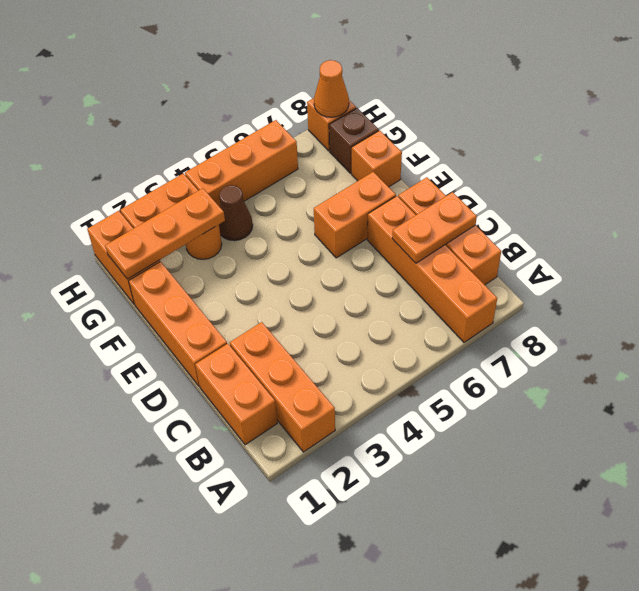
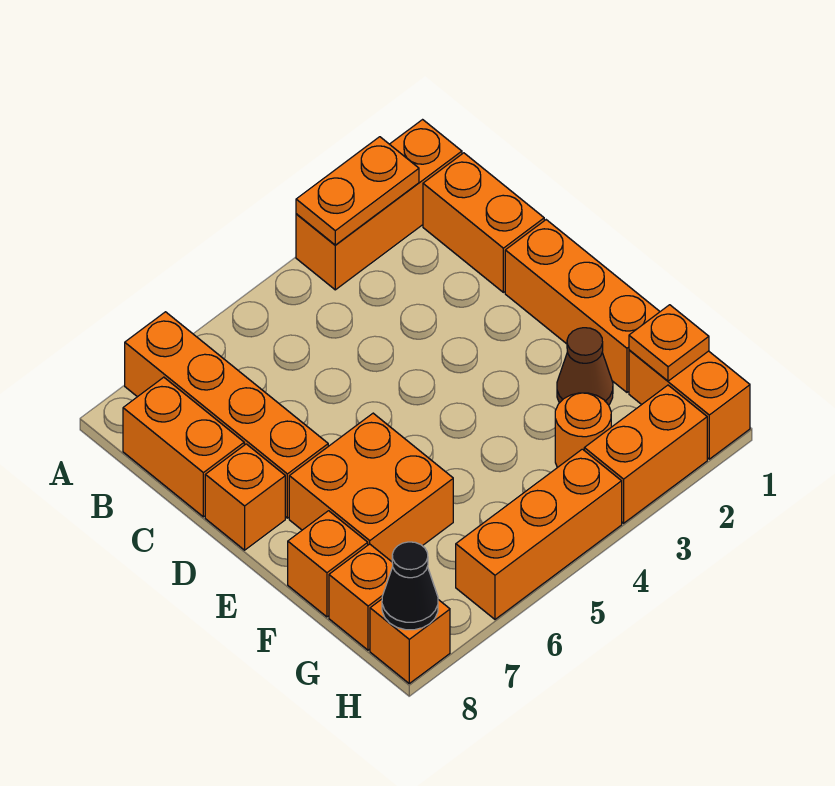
orange 1x3 brick [230,322,335,452] -> orange 1x3 brick turned to [296,120,462,290]
orange 1x2 plate [392,192,477,263] -> orange 1x2 plate moved to [296,137,419,245]
orange 1x2 brick [314,172,396,258] -> orange 2x2 brick [289,413,453,562]
orange 1x3 plate [105,188,225,279] -> orange 1x1 plate [629,305,709,381]
brown 1x1 cone [219,185,253,241] -> brown 1x1 cone moved to [557,328,613,405]
brown 1x1 brick [329,108,379,173] -> orange 1x1 brick [329,544,393,650]
orange 1x1 cone [314,60,349,117] -> black 1x1 cone [382,542,438,630]

